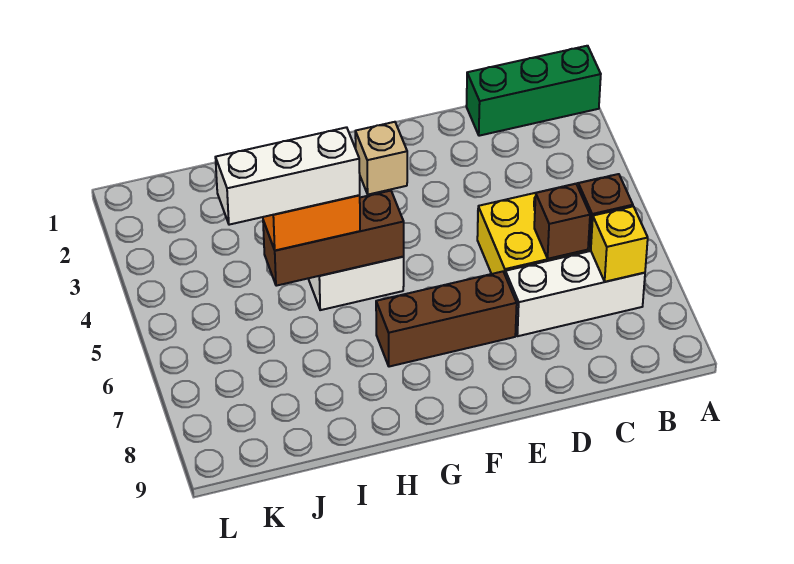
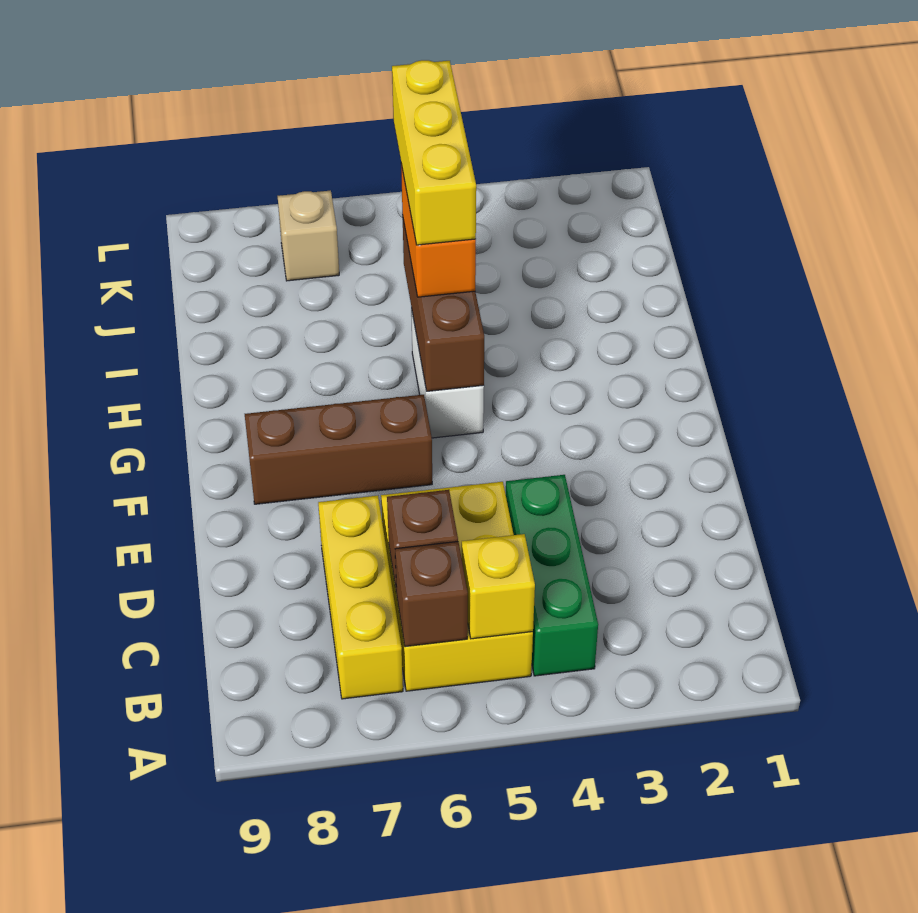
green 1x3 brick [466,46,601,136] -> green 1x3 brick moved to [506,475,598,676]
white 1x3 brick [505,251,645,336] -> yellow 1x3 brick [318,496,403,699]
yellow 1x1 brick [591,206,648,282] -> yellow 1x1 brick moved to [462,534,535,639]
brown 1x3 brick [376,271,517,367] -> brown 1x3 brick turned to [245,395,432,504]
tan 1x1 brick [355,122,407,195] -> tan 1x1 brick moved to [278,191,339,281]
white 1x3 brick [215,127,360,225] -> yellow 1x3 brick [392,60,476,245]

